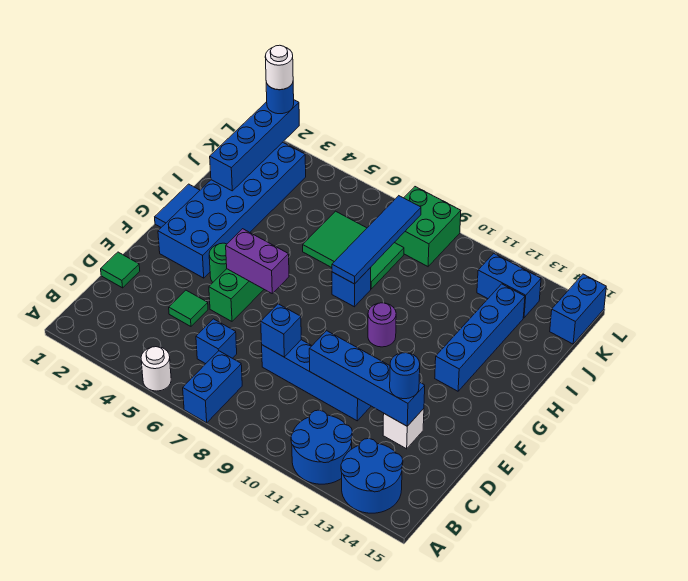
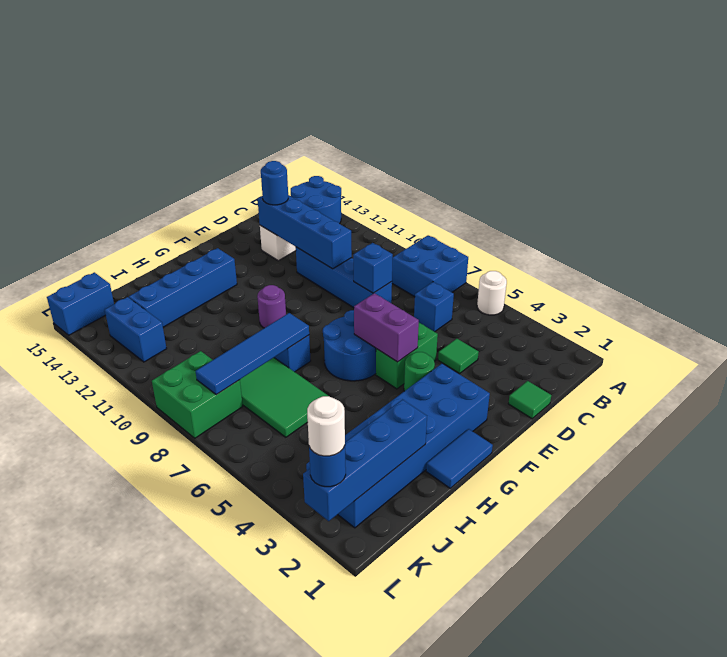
blue 1x2 brick [183,351,242,423] -> blue 2x2 brick [392,235,468,297]
blue 2x2 round brick [291,410,352,484] -> blue 2x2 round brick moved to [323,310,376,381]

